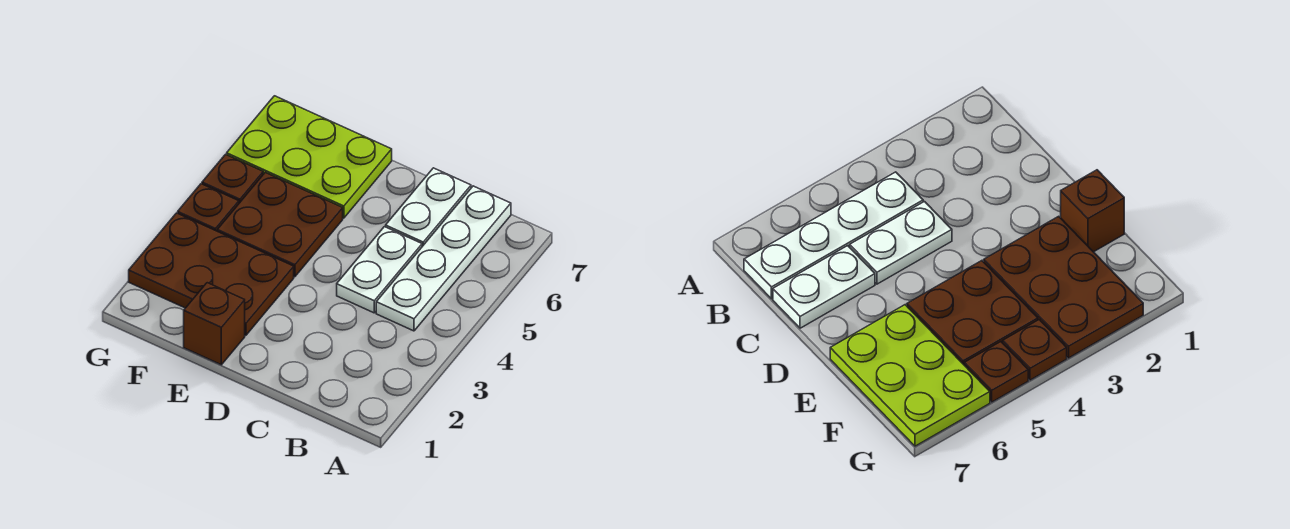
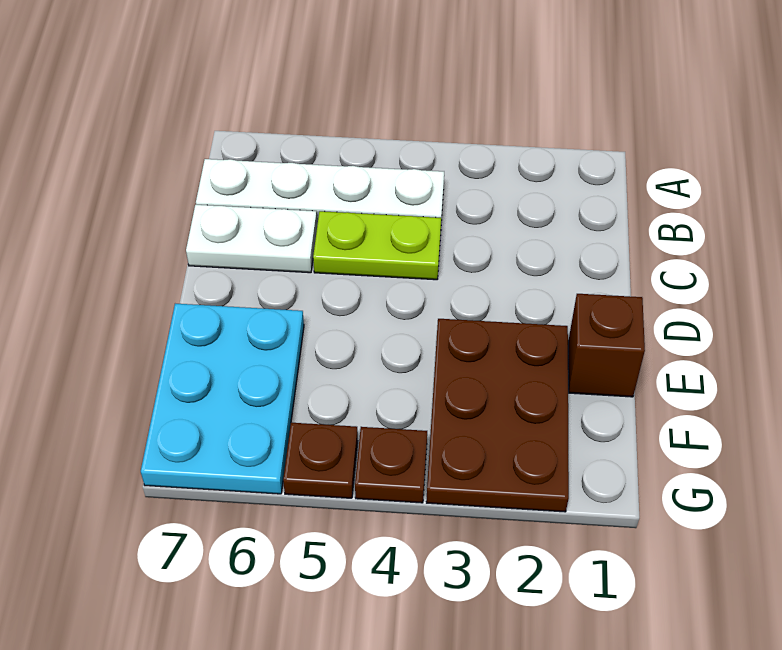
white 1x2 plate [337,227,422,313] -> lime 1x2 plate [313,211,441,280]
brown 2x2 plate [217,172,343,277] -> none
lime 2x3 plate [227,96,392,218] -> cyan 2x3 plate [141,304,304,494]

